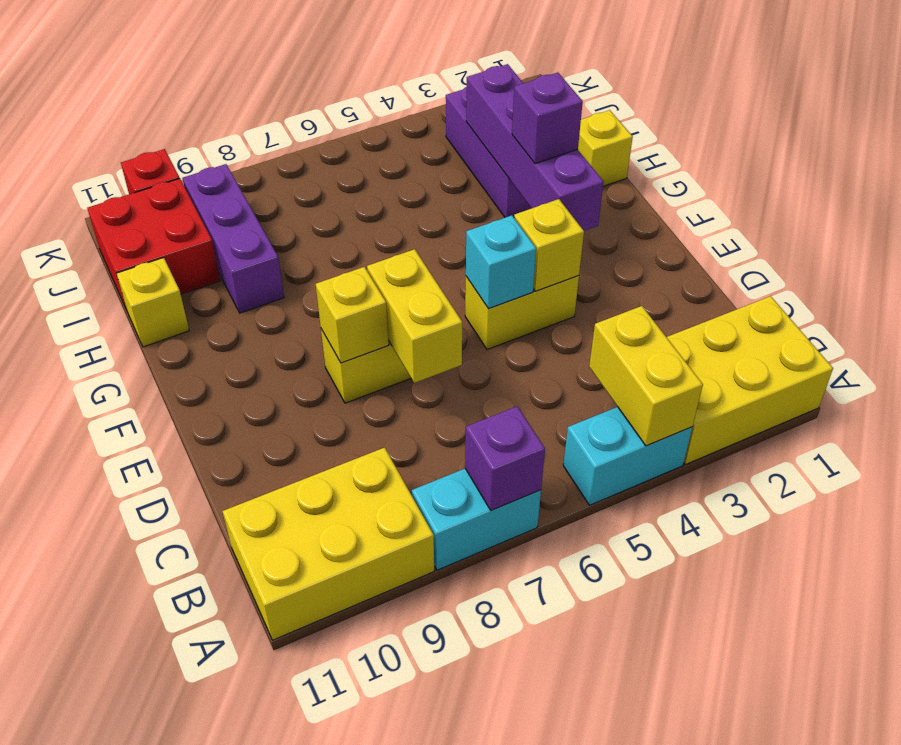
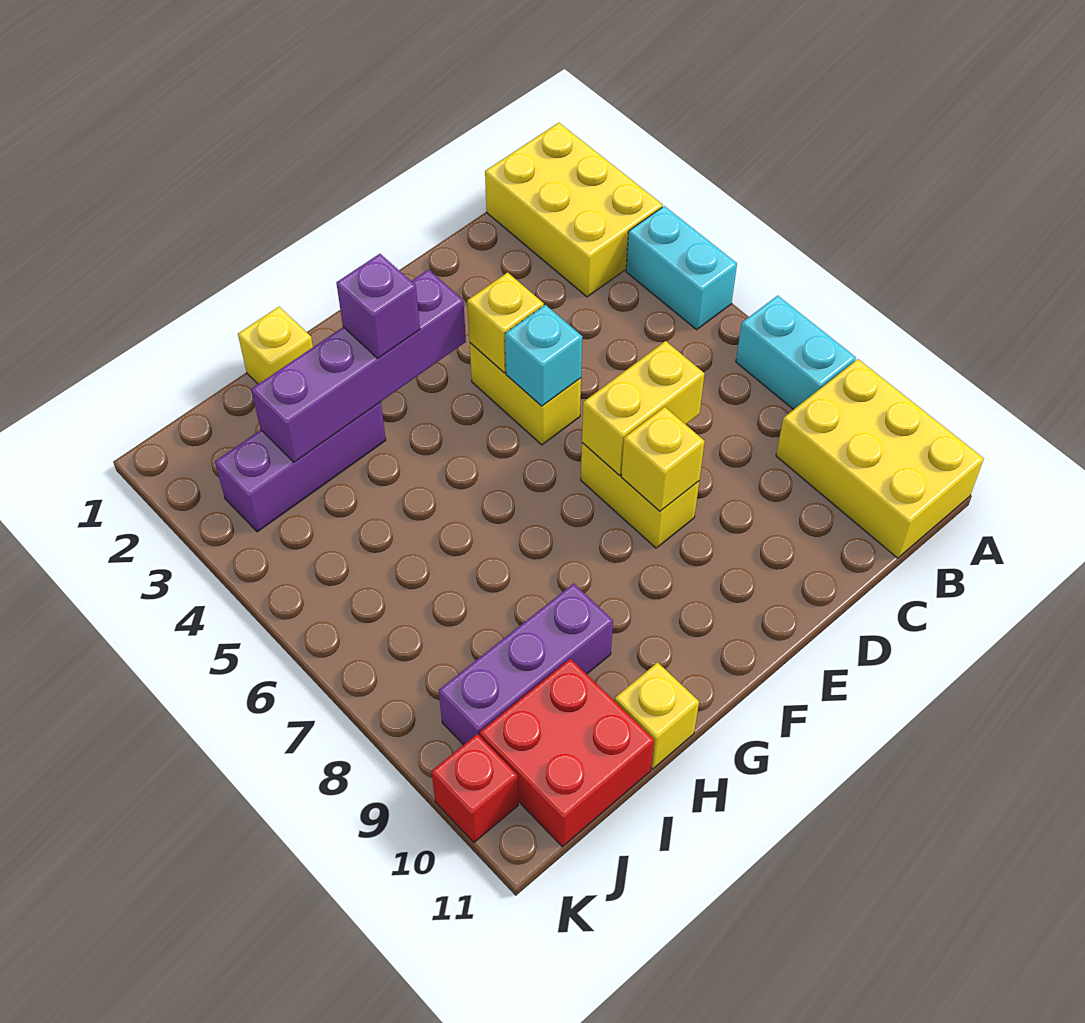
yellow 1x2 brick [589,306,703,446] -> none
purple 1x1 brick [465,406,545,510] -> none

